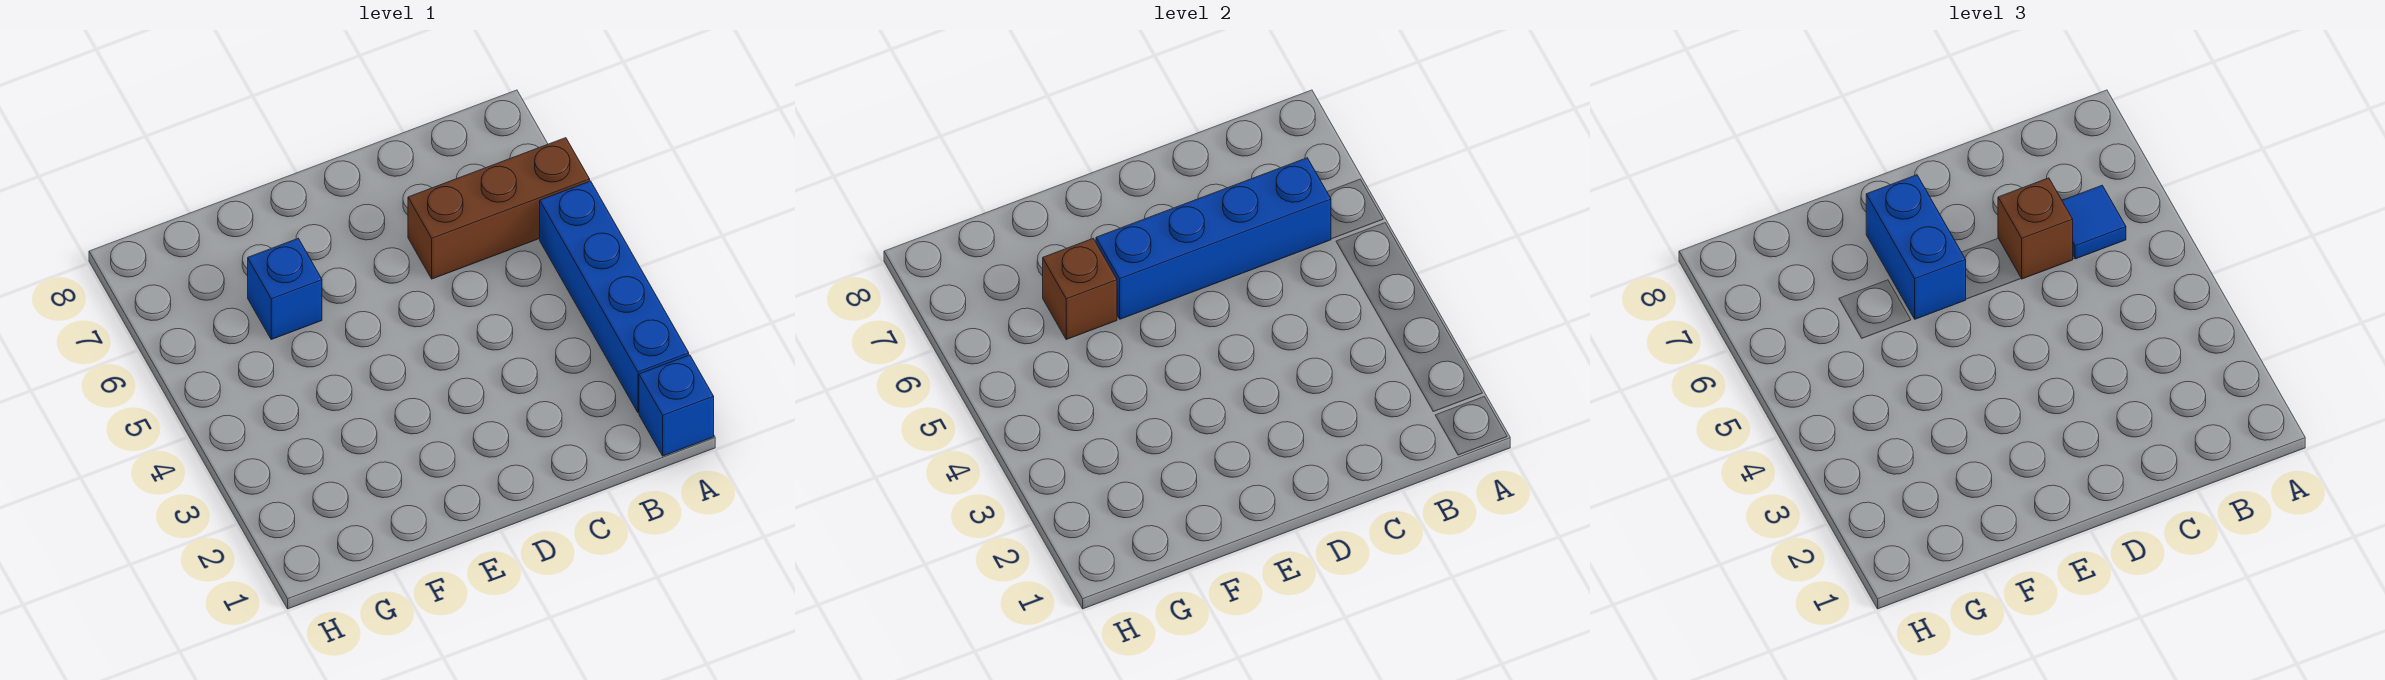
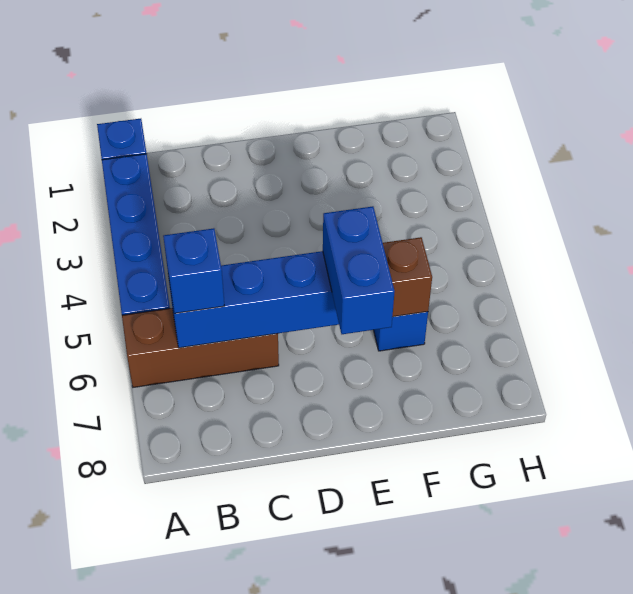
blue 1x1 tile [2062,186,2126,259] -> blue 1x1 brick [163,228,224,313]
brown 1x1 brick [1998,178,2073,279] -> none

